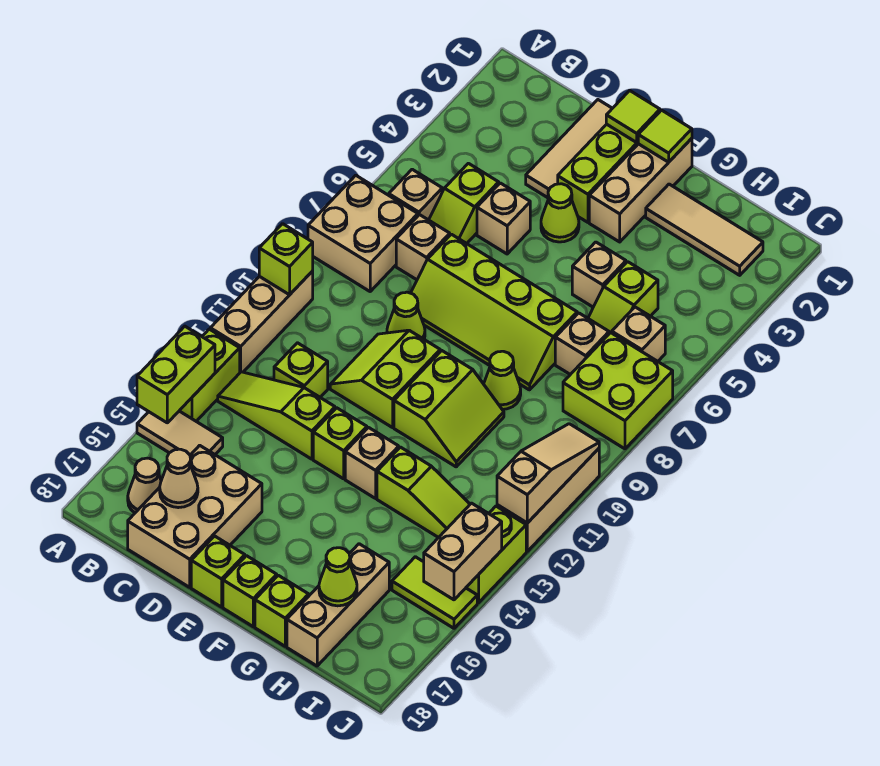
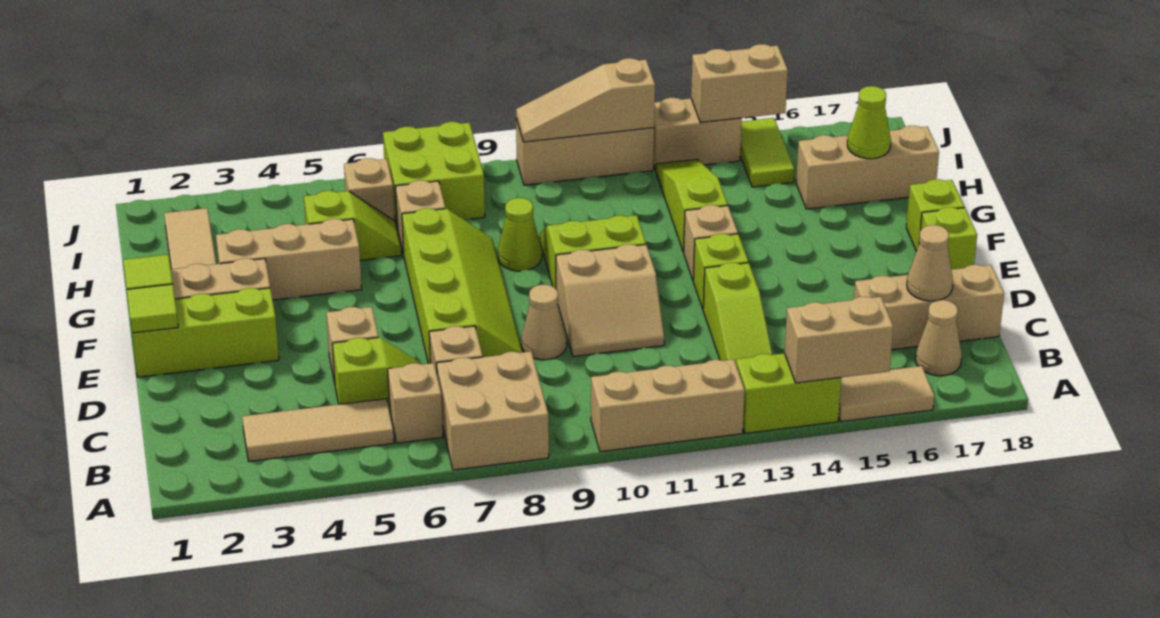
lime 1x1 brick [259,224,313,295] -> none
lime 1x2 brick [137,326,215,423] -> tan 1x2 brick [784,297,893,383]
tan 1x2 tile [137,411,223,455] -> tan 1x2 tile turned to [839,366,934,421]
lime 1x1 brick [274,343,328,397] -> none
tan 2x3 brick [128,445,262,587] -> tan 1x3 brick [854,265,1004,350]
tan 1x3 tile [526,100,612,198] -> tan 1x3 tile moved to [242,399,394,461]
lime 1x1 cone [387,292,425,339] -> tan 1x1 cone [522,285,567,360]
lime 2x2 slope [330,330,440,428] -> tan 2x2 slope [556,244,664,357]
lime 1x1 cone [541,184,579,242] -> none
tan 1x1 brick [572,242,626,307] -> tan 1x3 brick [216,219,362,300]
lime 1x1 brick [255,575,309,646] -> none
lime 1x2 brick [466,506,526,603] -> tan 1x2 brick [653,98,742,170]

